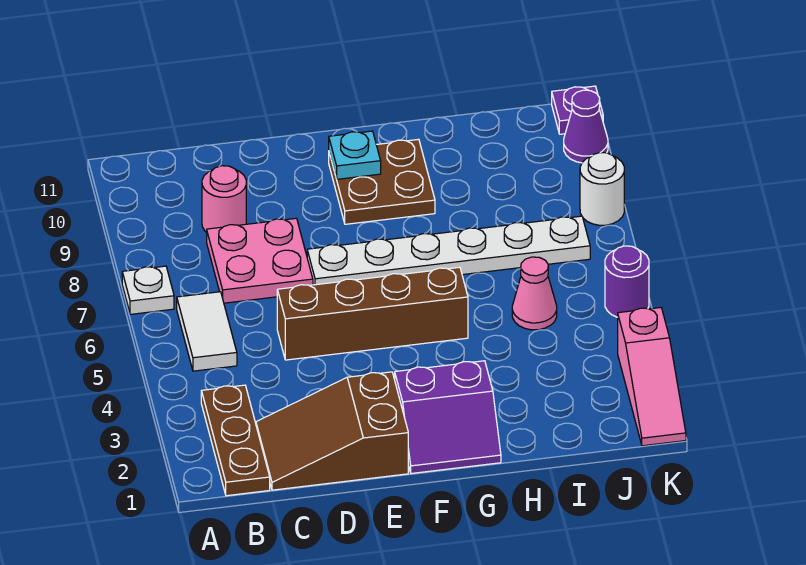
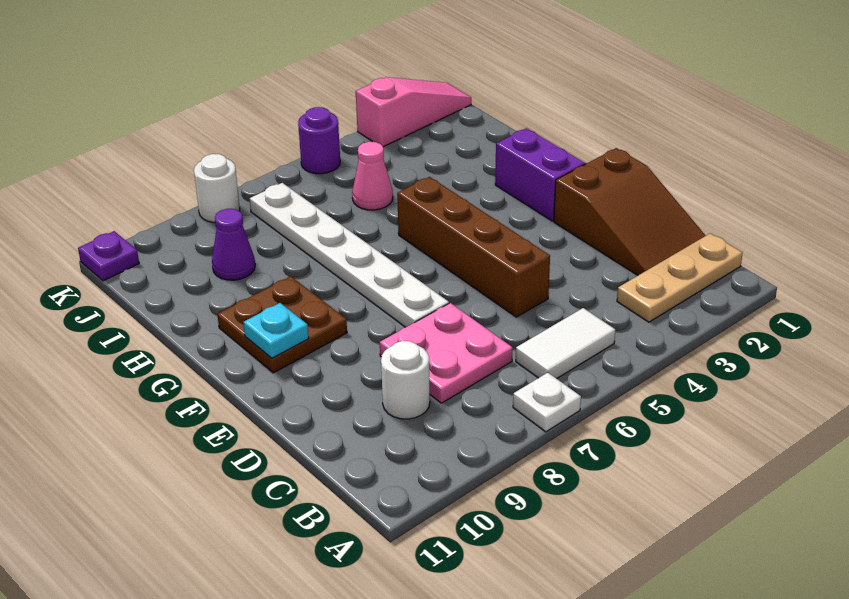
brown 1x3 plate [201,385,270,496] -> tan 1x3 plate [617,233,743,322]
pink 1x1 round brick [202,166,246,233] -> white 1x1 round brick [381,341,430,419]
purple 1x1 cone [564,90,608,163] -> purple 1x1 cone moved to [212,209,255,280]

